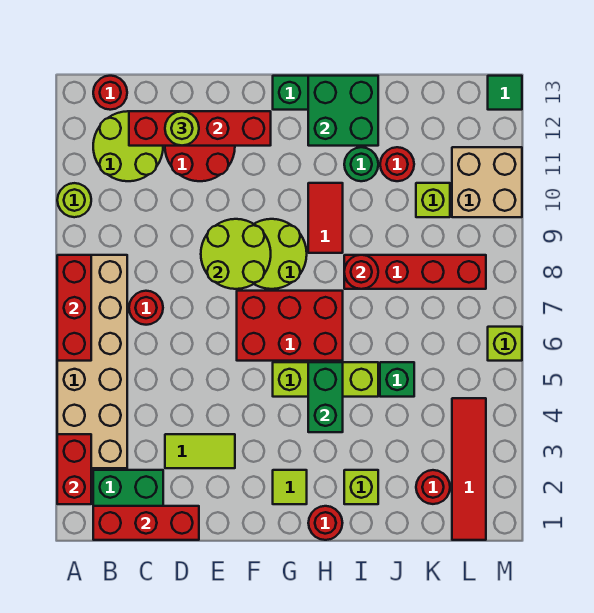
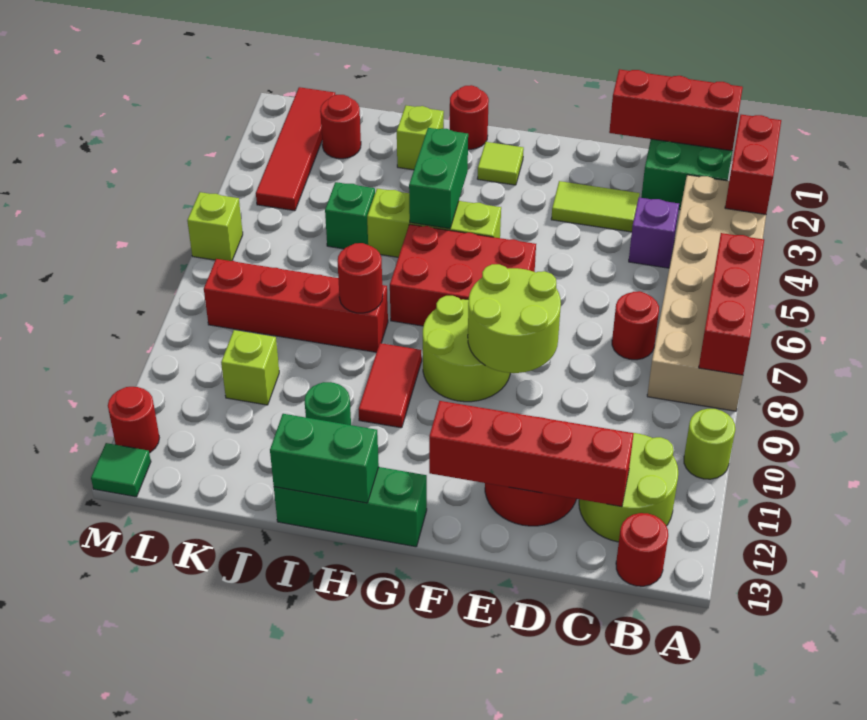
none -> purple 1x1 brick [629,198,679,268]
lime 1x1 round brick [165,111,199,146] -> none
green 2x2 brick [308,76,378,146] -> green 1x2 brick [270,414,379,503]
red 1x1 round brick [380,147,414,181] -> red 1x1 round brick moved to [108,387,159,453]
tan 2x2 brick [452,147,522,217] -> none

